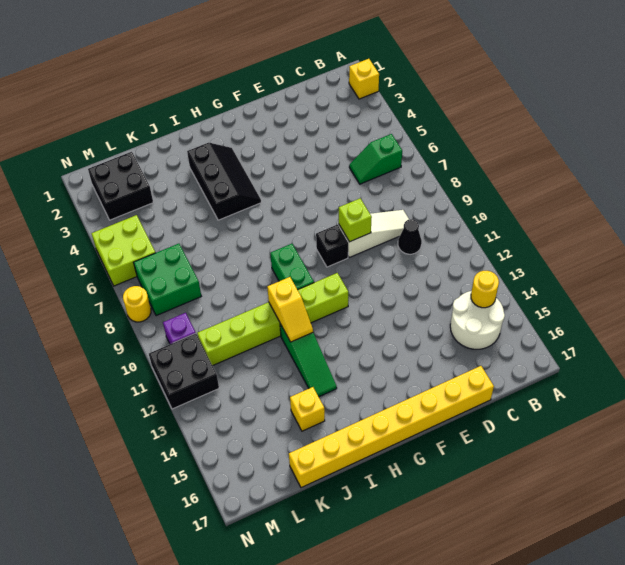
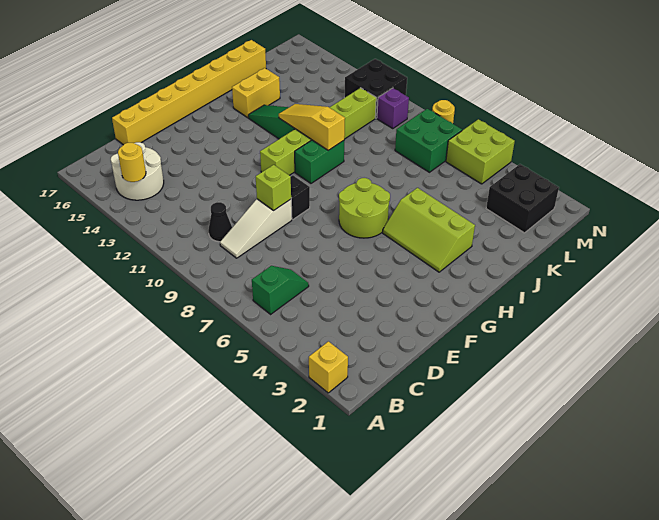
none -> lime 2x2 round brick [339,178,390,238]
black 2x3 slope [187,143,261,220] -> lime 2x3 slope [383,188,475,272]
green 1x2 brick [270,244,314,290] -> green 1x2 brick turned to [295,140,344,183]
yellow 1x2 slope [267,277,313,342] -> yellow 1x3 slope [279,104,345,150]
yellow 1x1 brick [290,387,325,431] -> yellow 1x2 brick [232,68,280,118]

